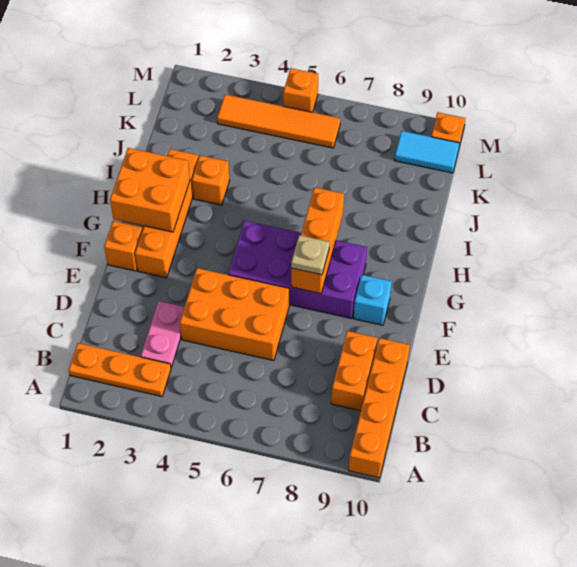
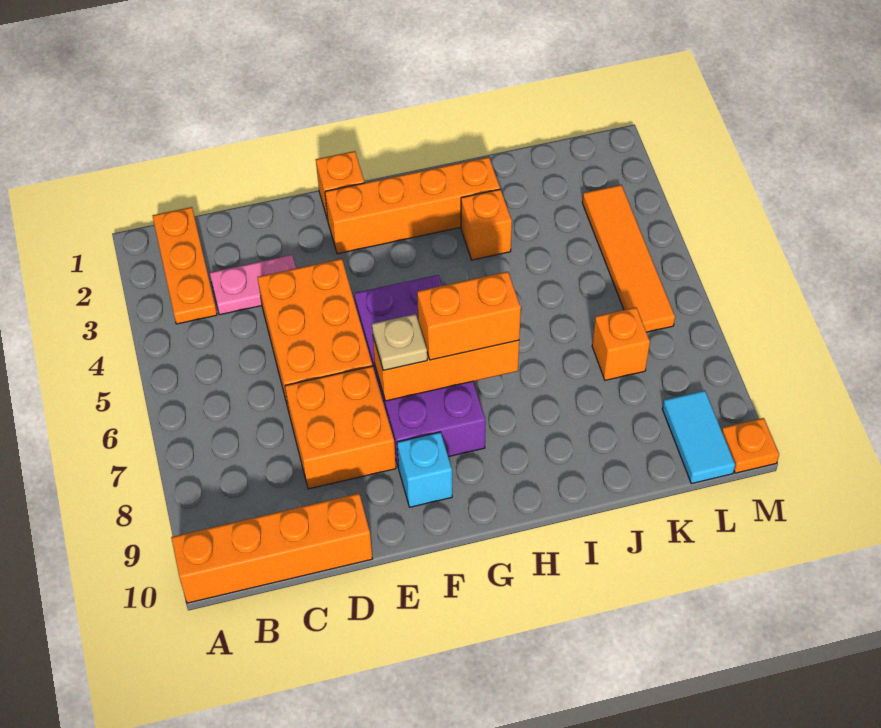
orange 1x2 brick [331,331,378,411] -> orange 1x2 brick moved to [417,272,521,360]
orange 2x2 brick [110,148,190,232] -> orange 2x2 brick moved to [285,366,396,489]
orange 1x1 brick [283,68,318,112] -> orange 1x1 brick moved to [592,307,650,380]

